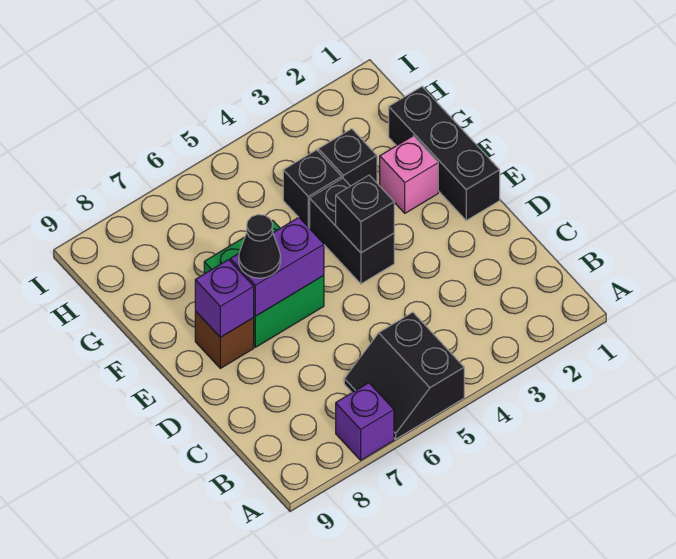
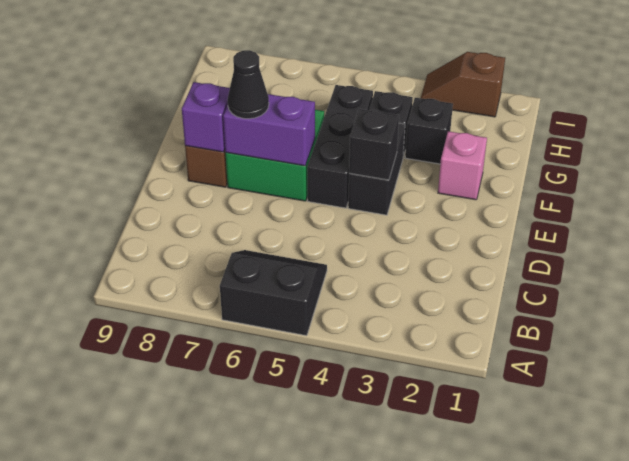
black 2x2 slope [344,312,464,439] -> black 2x2 slope turned to [220,250,327,336]
purple 1x1 brick [336,383,394,460] -> none
black 1x3 brick [389,87,500,220] -> black 1x3 brick moved to [308,85,373,208]
none -> brown 1x2 slope [421,52,505,117]

